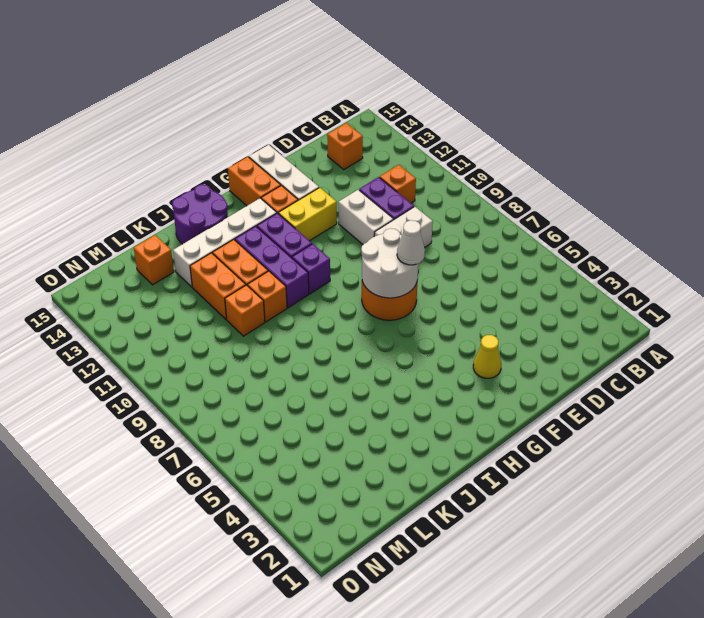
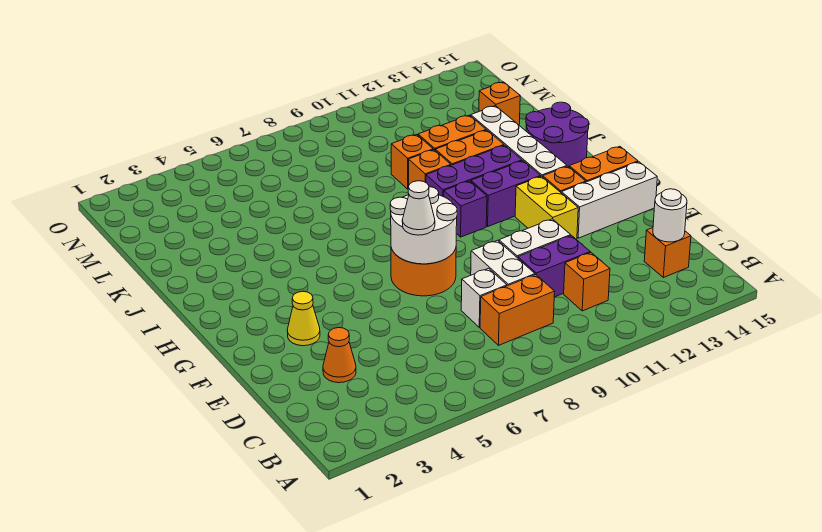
none -> orange 1x2 brick [480,275,555,345]
none -> white 1x1 round brick [653,189,687,242]
none -> orange 1x1 cone [323,328,356,383]
none -> white 1x1 brick [461,268,507,327]

